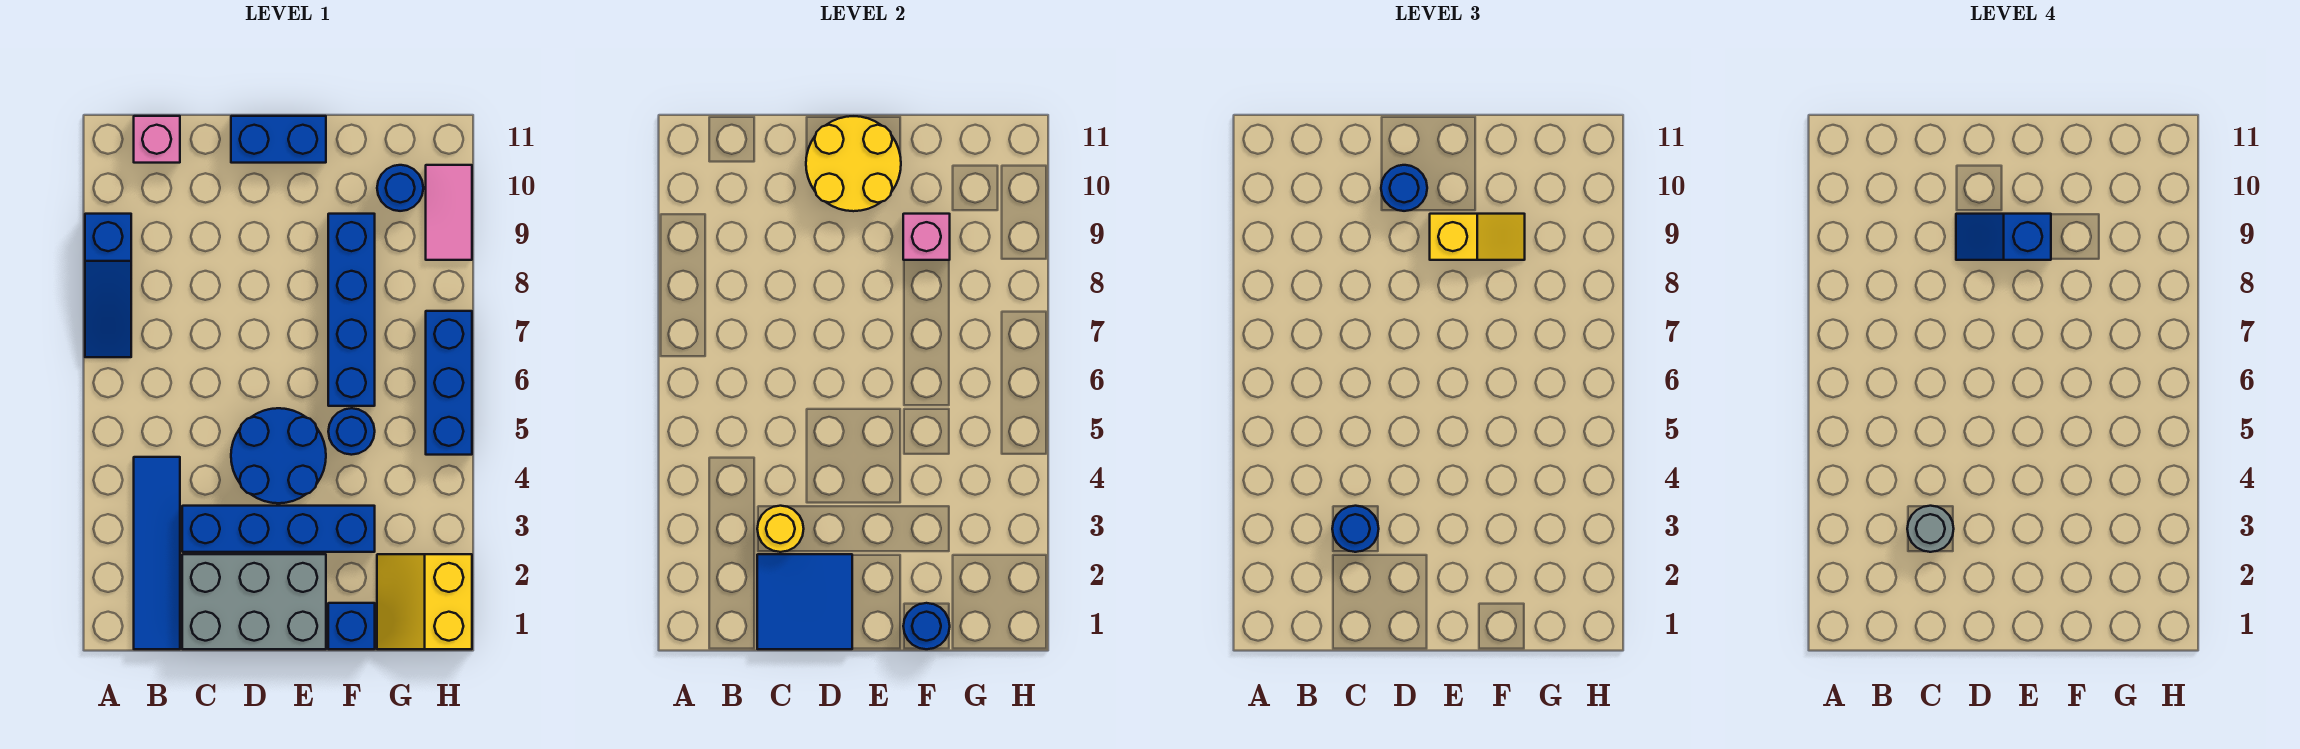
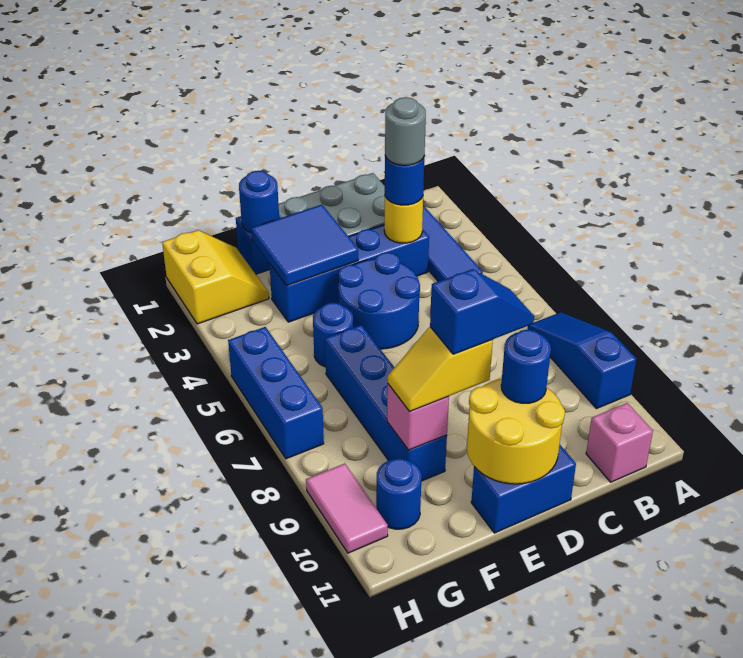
blue 2x2 tile [757,554,852,649] -> blue 2x2 tile moved to [251,205,358,286]

